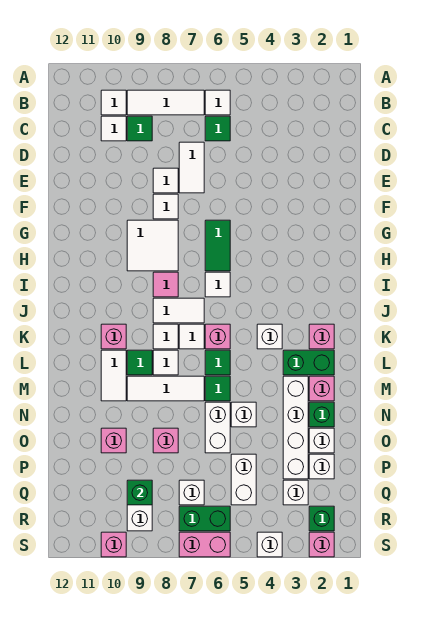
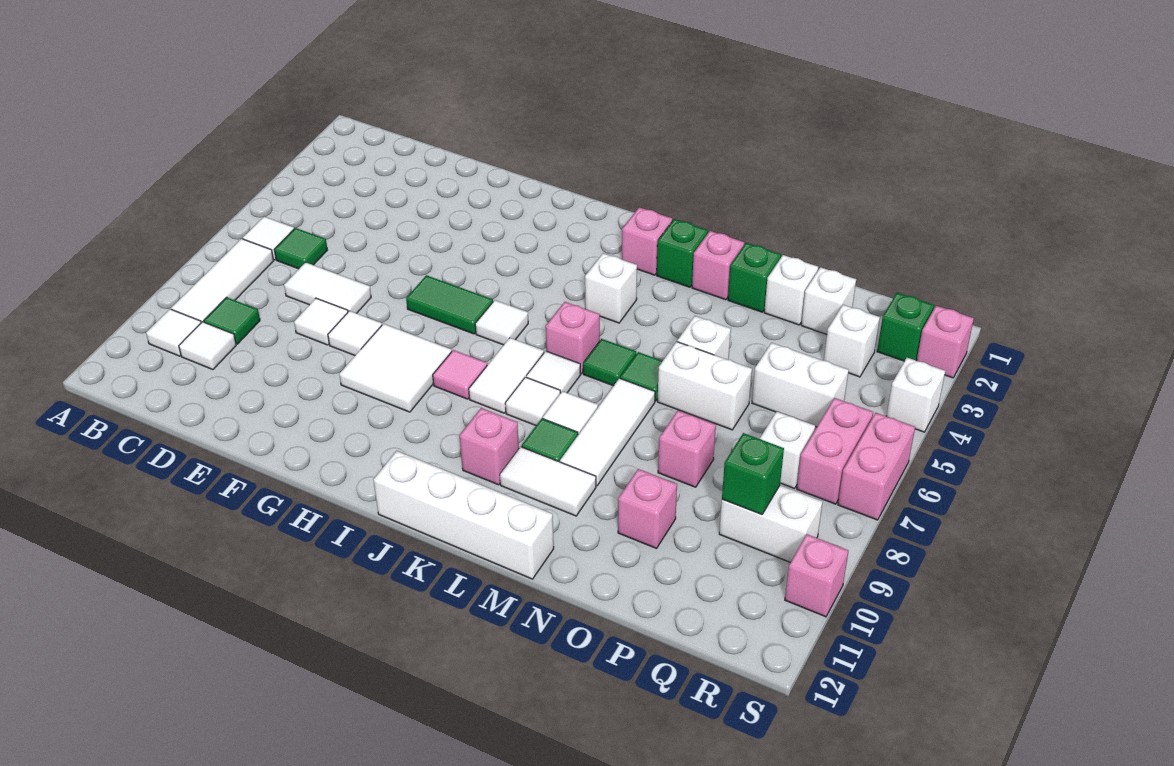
green 1x2 brick [283,350,334,375] -> green 1x1 brick [657,219,708,287]
white 1x4 brick [283,376,308,479] -> white 1x4 brick moved to [373,451,554,579]
green 1x2 brick [179,506,230,531] -> pink 1x2 brick [797,398,873,504]

